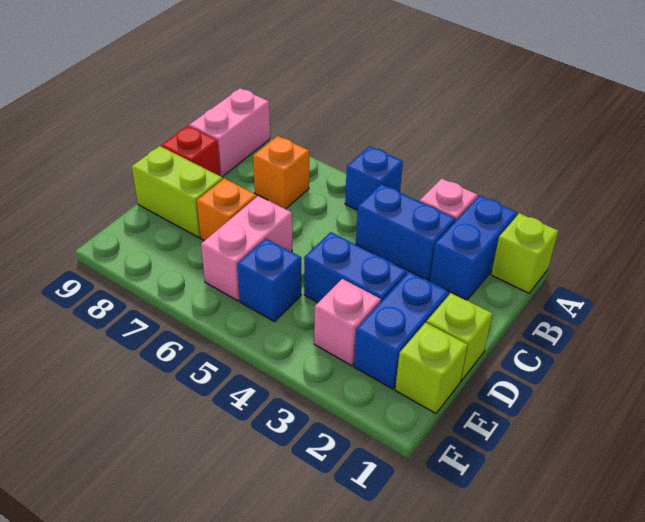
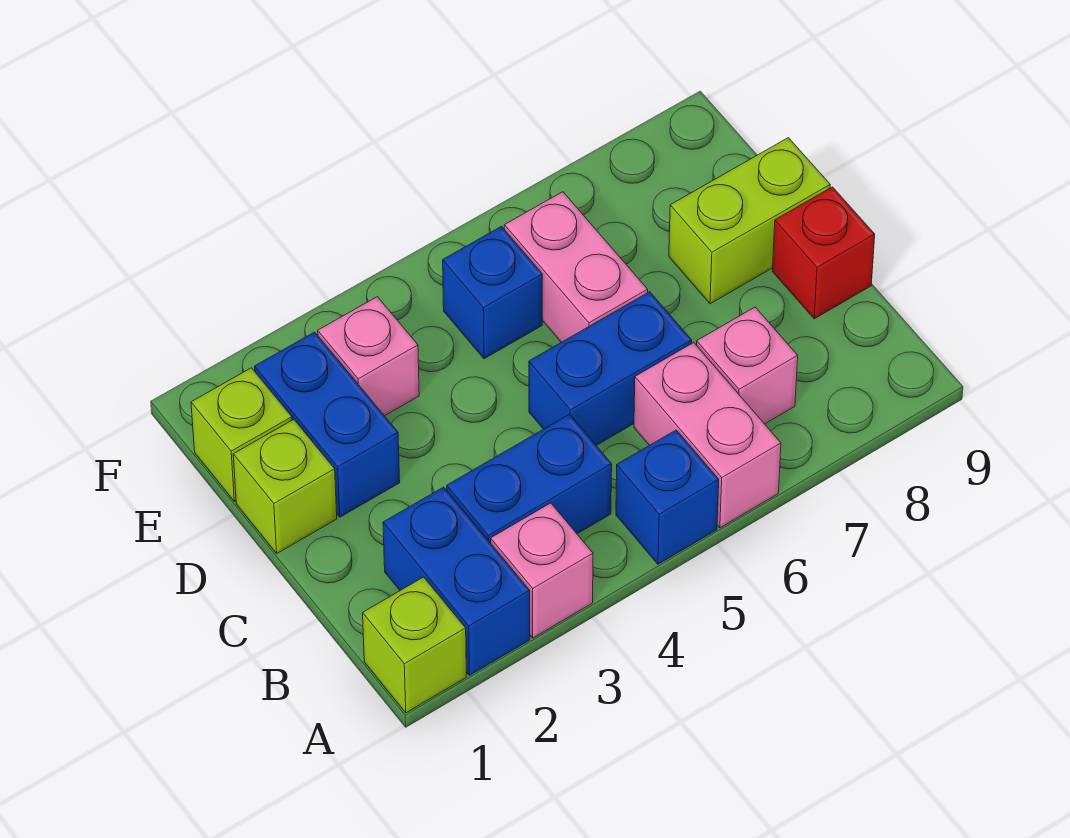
pink 1x2 brick [189,88,270,177] -> pink 1x2 brick moved to [634,343,781,528]
orange 1x1 brick [253,136,309,209] -> pink 1x1 brick [697,307,798,424]
blue 1x2 brick [304,232,407,302] -> blue 1x2 brick moved to [529,292,692,445]
orange 1x1 brick [197,178,257,241] -> none

